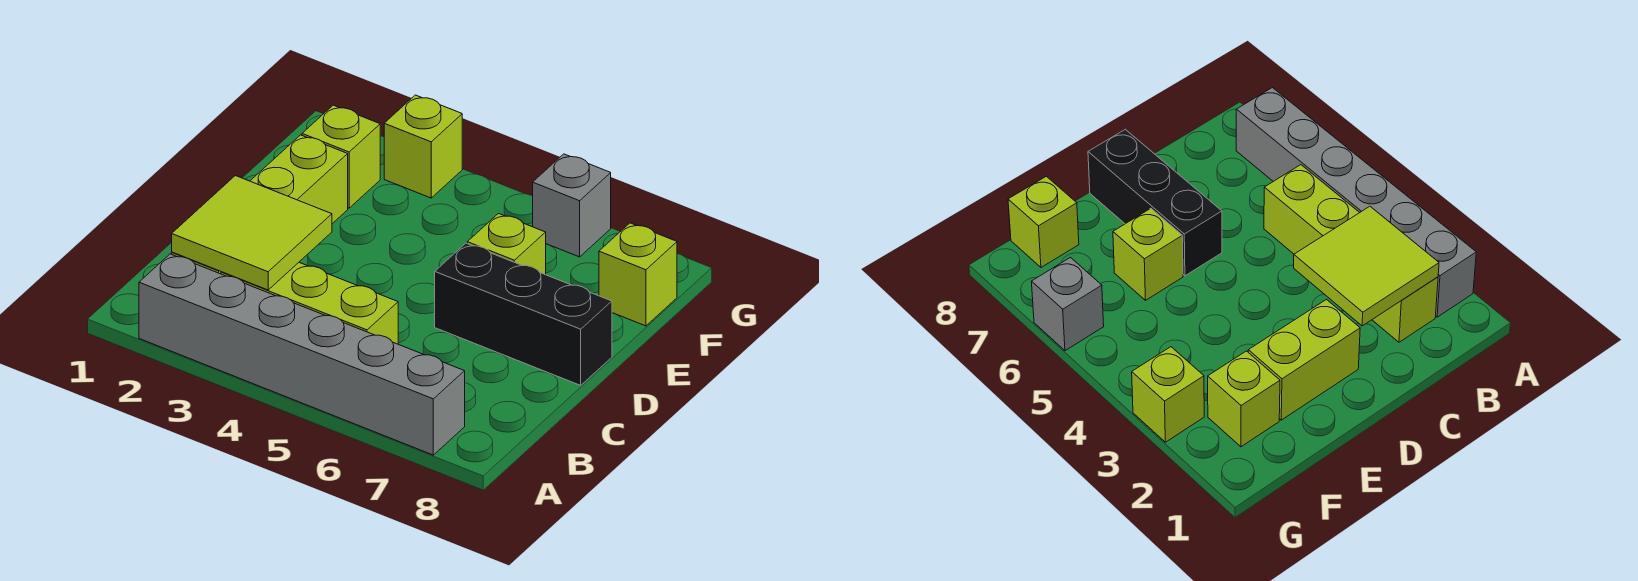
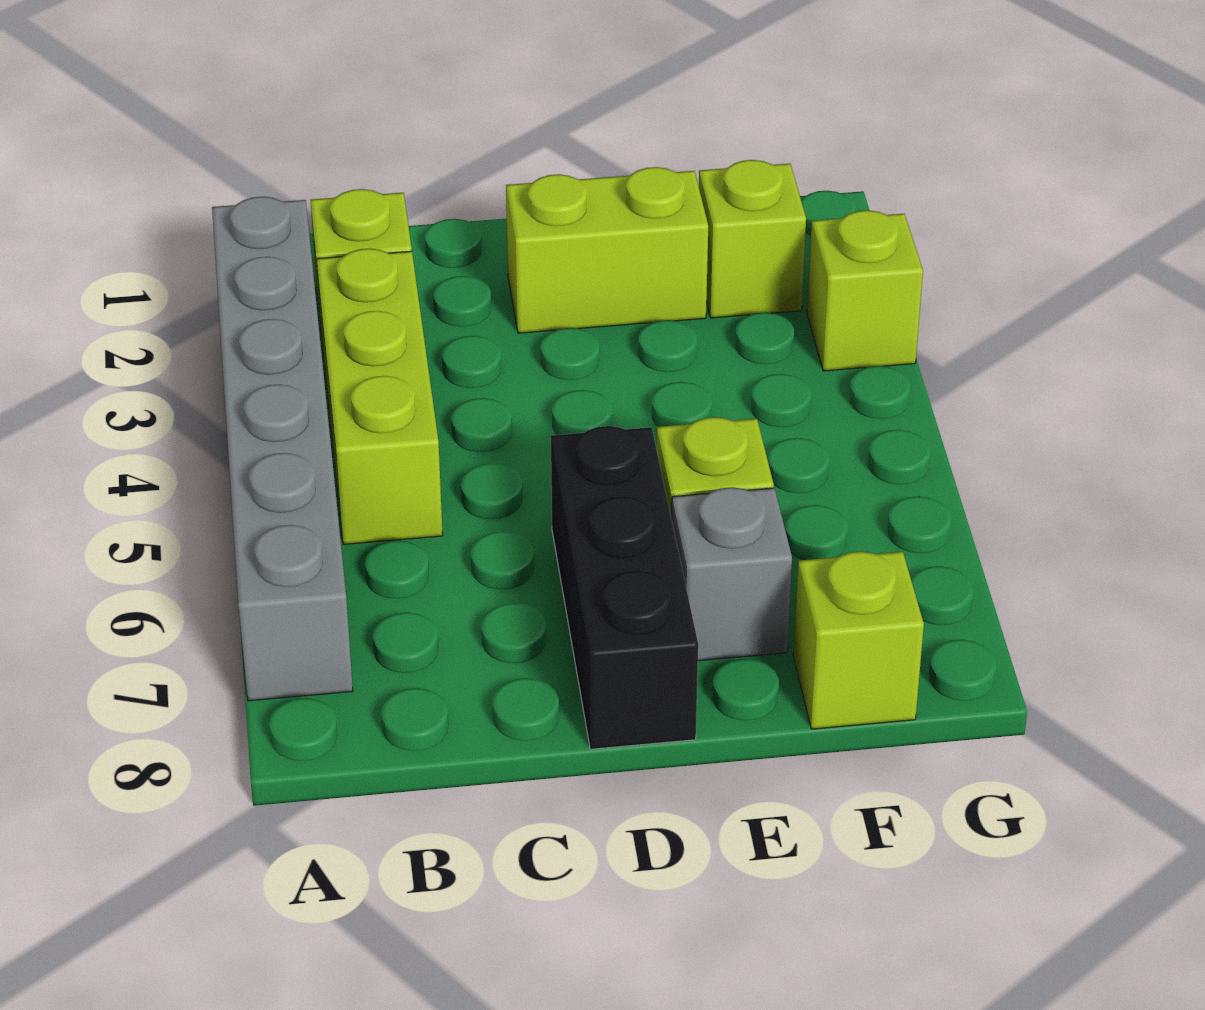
lime 2x2 tile [172,176,332,290] -> none
grey 1x1 brick [533,154,611,257] -> grey 1x1 brick moved to [672,487,792,661]

